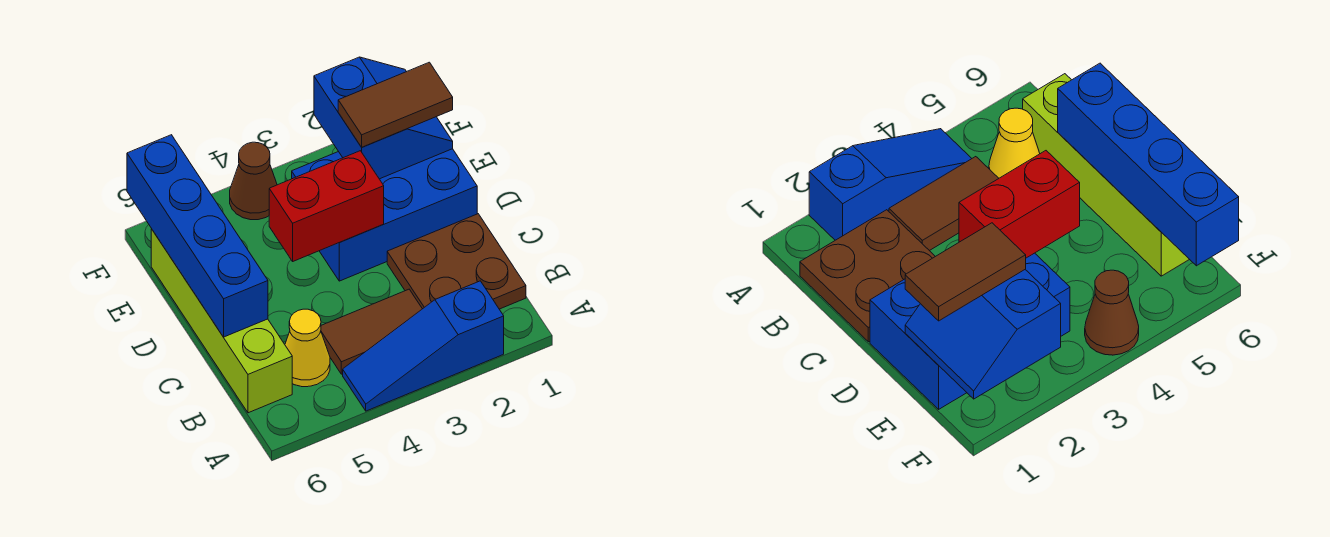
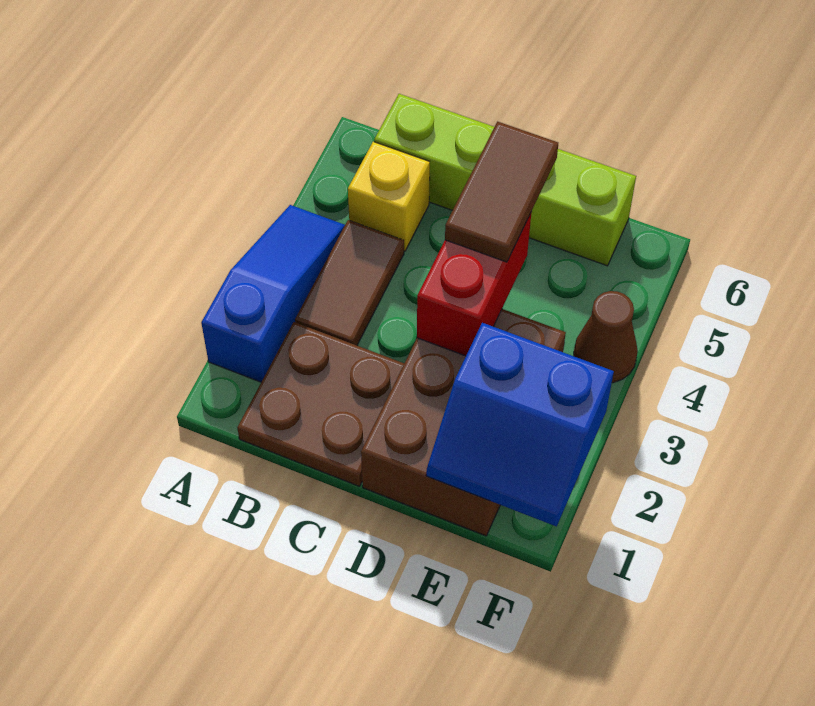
yellow 1x1 cone [285,309,330,387] -> yellow 1x1 brick [348,142,430,251]
blue 1x4 brick [127,135,268,337] -> none
blue 2x3 brick [292,149,477,281] -> brown 2x3 brick [361,309,566,536]
brown 1x2 tile [338,62,453,147] -> brown 1x2 tile moved to [445,122,558,262]

